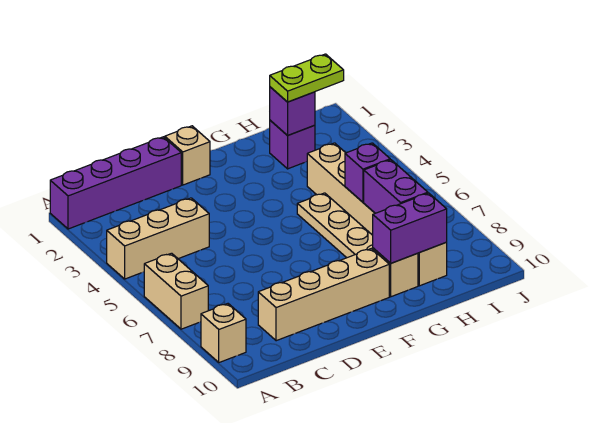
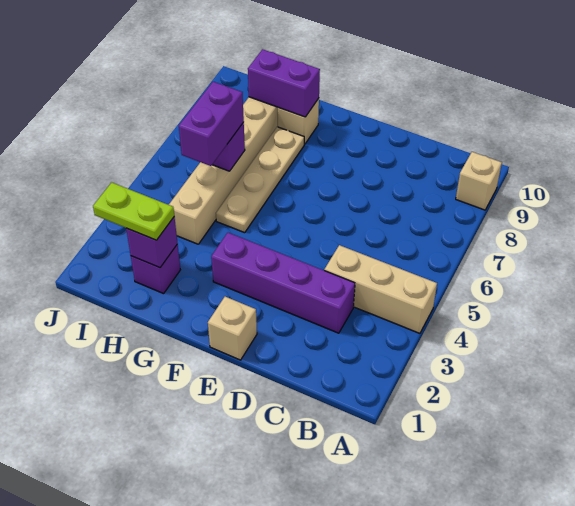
purple 1x4 brick [50,137,181,229] -> purple 1x4 brick moved to [211,233,355,333]
tan 1x2 brick [144,253,208,329] -> none
tan 1x4 brick [258,249,389,341] -> none
purple 1x2 brick [364,160,428,213] -> purple 1x2 brick moved to [179,82,244,166]

